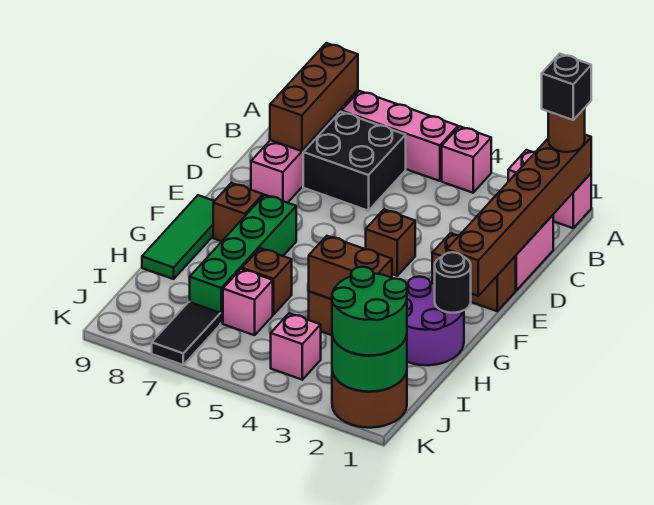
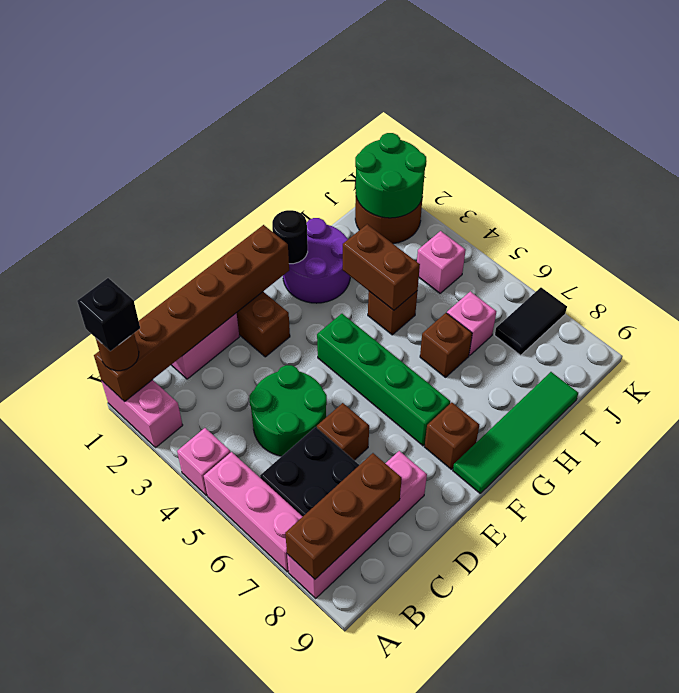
brown 1x1 brick [366,210,415,276] -> brown 1x1 brick moved to [317,403,369,460]
green 1x4 brick [190,195,296,323] -> green 1x4 brick turned to [317,314,450,446]
green 1x3 tile [142,195,214,279] -> green 1x4 tile [453,372,578,493]
green 2x2 round brick [332,267,407,355] -> green 2x2 round brick moved to [249,365,327,456]

